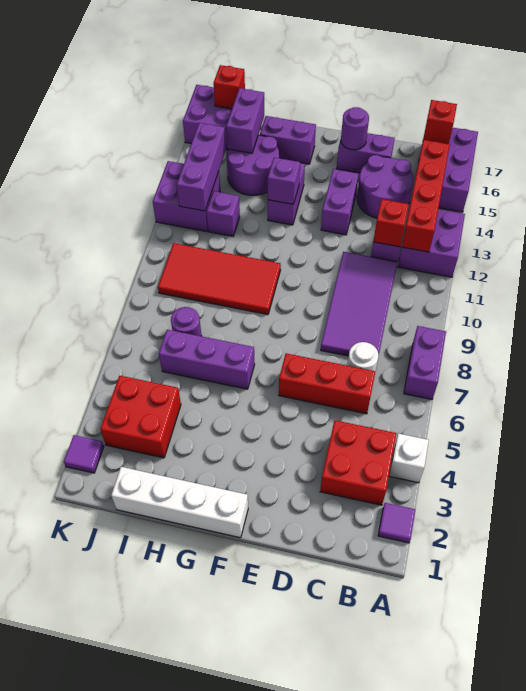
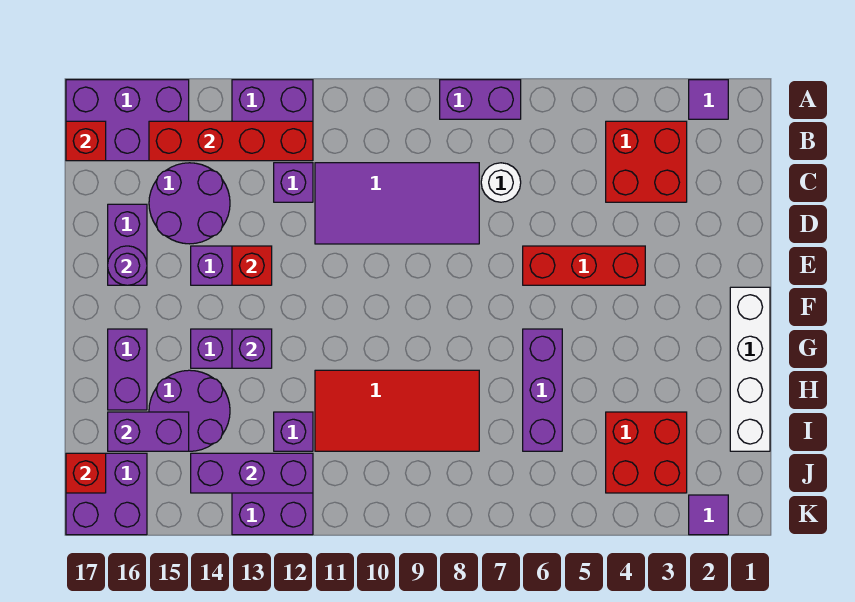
white 1x1 brick [389,433,429,483] -> none
red 1x3 brick [279,353,375,414] -> red 1x3 brick turned to [523,246,645,285]
red 1x1 brick [373,199,409,247] -> red 1x1 brick moved to [232,246,272,285]
red 2x4 tile [158,243,281,315] -> red 2x4 tile turned to [315,370,479,451]
purple 1x1 round brick [171,307,202,336] -> none

